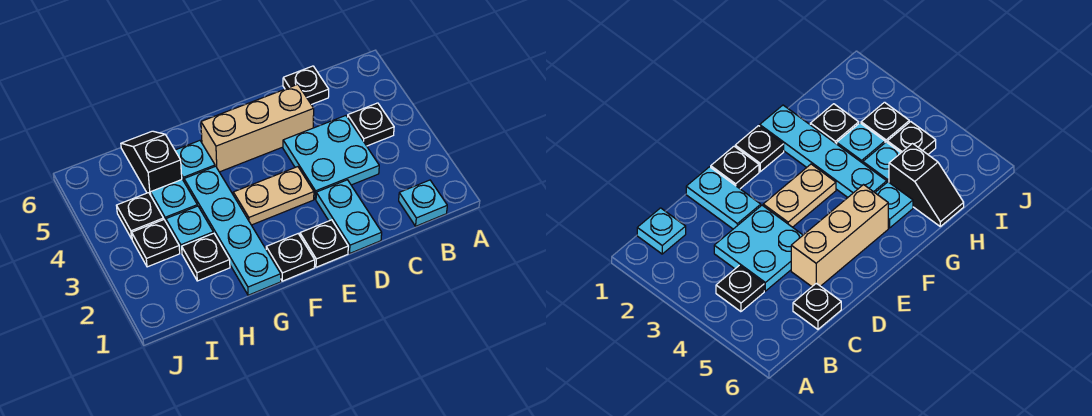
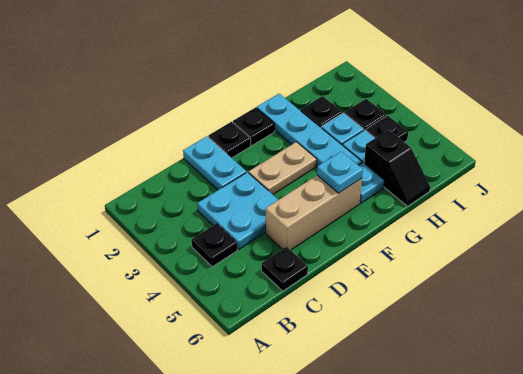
cyan 1x1 plate [399,180,447,226] -> cyan 1x1 plate moved to [317,151,363,193]

